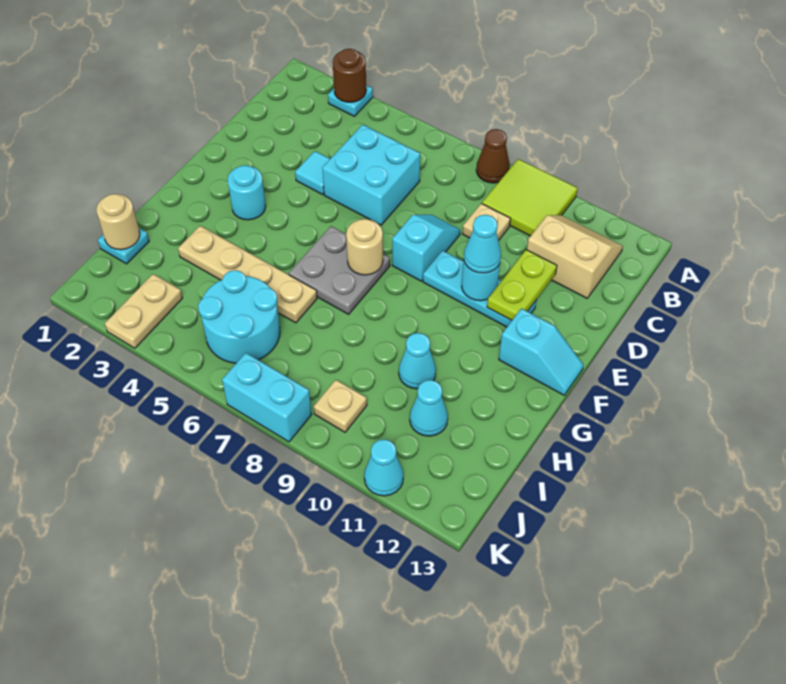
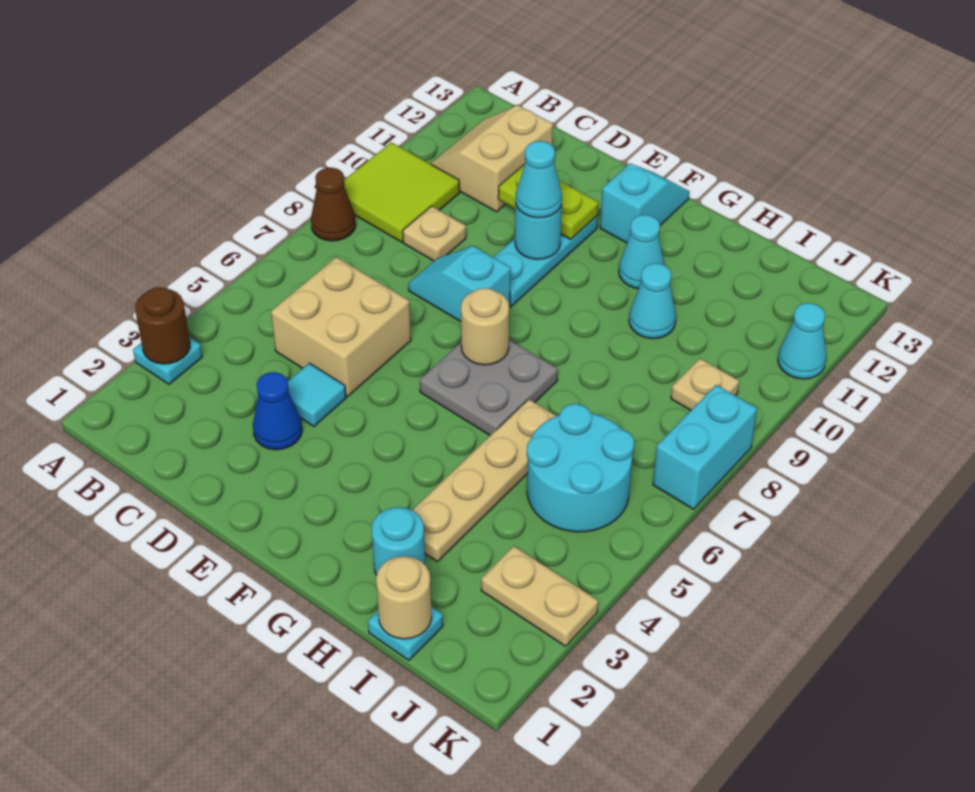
cyan 2x2 brick [322,125,420,225] -> tan 2x2 brick [271,257,411,397]
none -> blue 1x1 cone [253,372,302,450]
cyan 1x1 round brick [227,165,266,220] -> cyan 1x1 round brick moved to [372,507,425,575]
cyan 1x1 cone [410,380,448,436] -> cyan 1x1 cone moved to [619,215,664,289]

